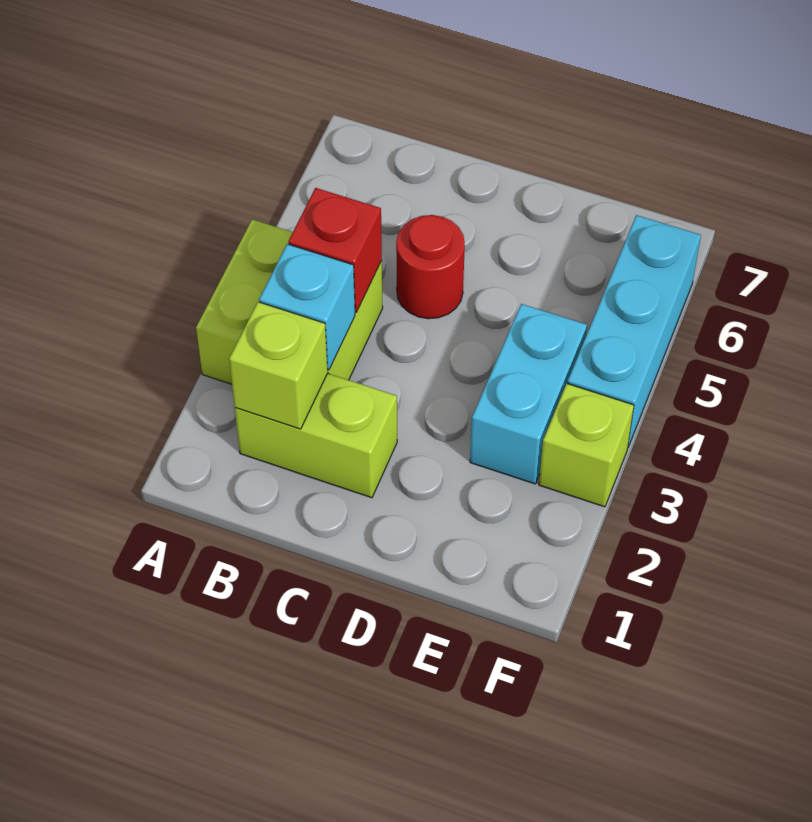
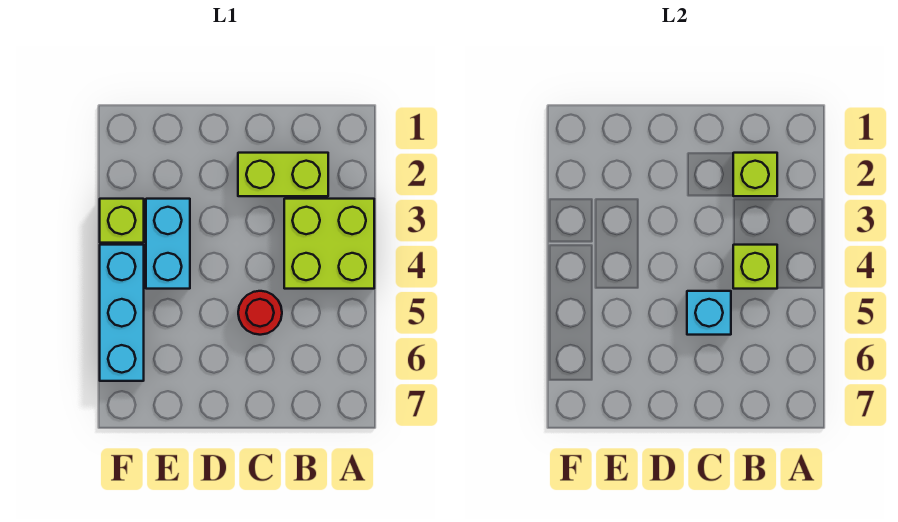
cyan 1x1 brick [259,244,355,370] -> cyan 1x1 brick moved to [687,291,731,335]
red 1x1 brick [288,188,382,312] -> lime 1x1 brick [733,245,777,289]

